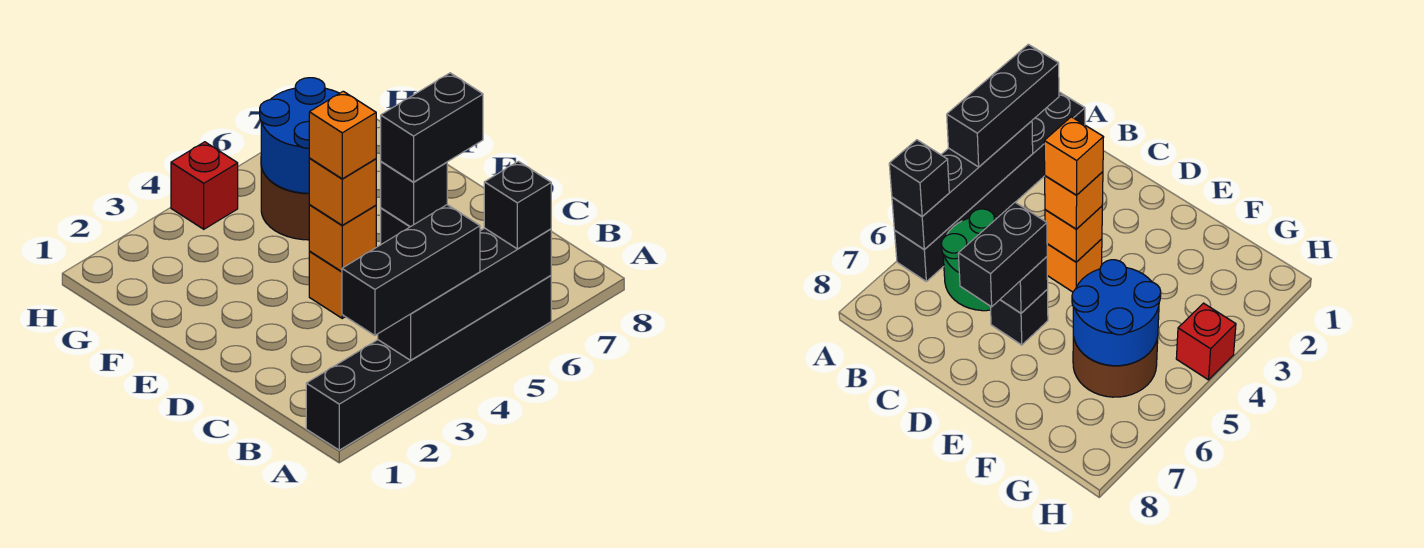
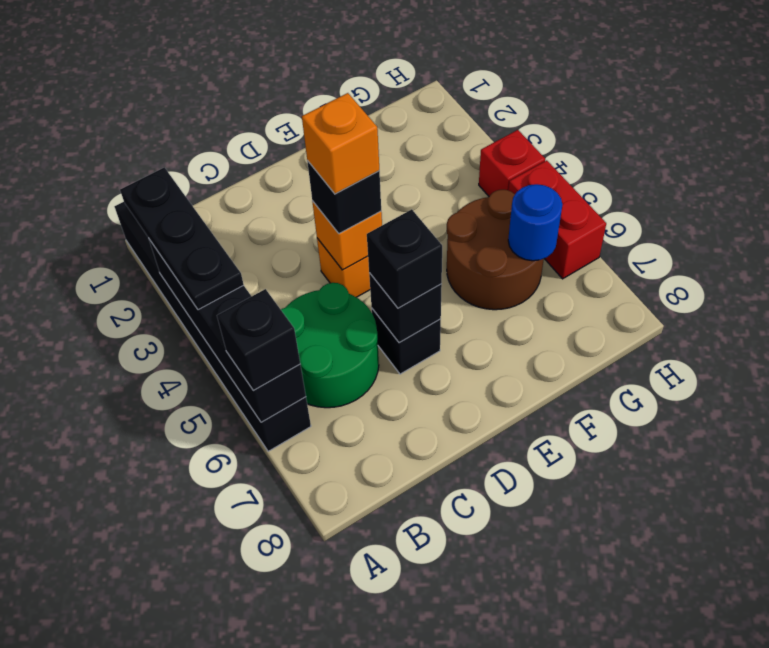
black 1x3 brick [342,205,480,335] -> black 1x3 plate [120,167,244,310]
orange 1x1 brick [309,159,376,225] -> black 1x1 brick [307,161,381,233]
black 1x2 brick [381,73,483,182] -> black 1x1 brick [367,209,442,308]
blue 2x2 round brick [260,78,339,193] -> blue 1x1 round brick [508,184,563,261]
none -> red 1x2 brick [509,160,606,279]

